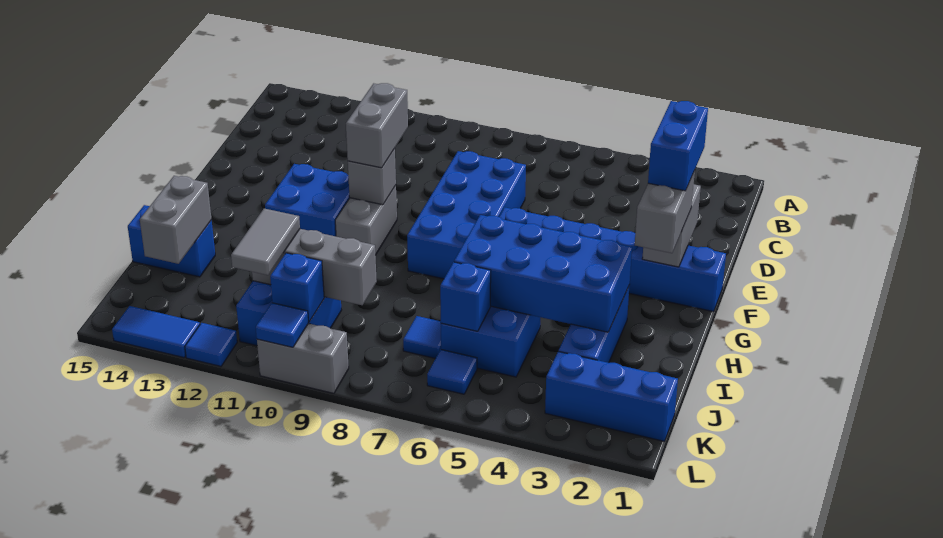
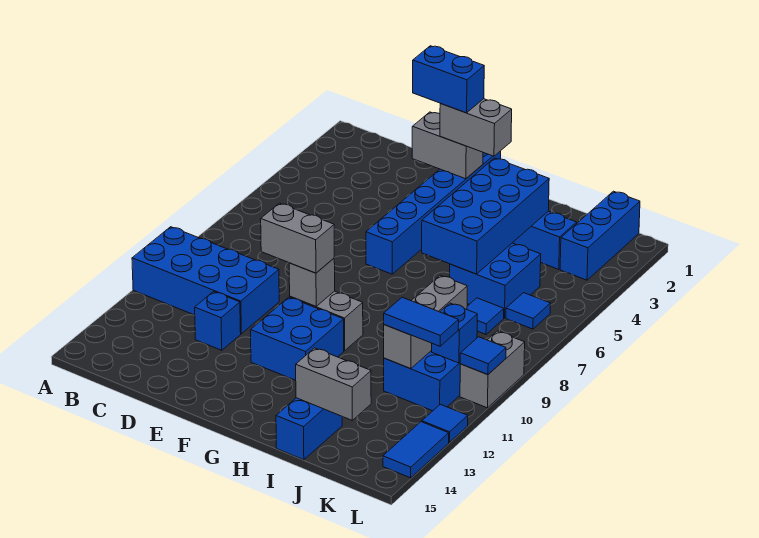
blue 2x4 brick [407,151,526,279] -> blue 2x4 brick moved to [132,227,279,334]
blue 1x1 brick [440,262,491,331] -> blue 1x1 brick moved to [195,292,241,350]
grey 1x2 tile [231,209,300,275] -> blue 1x2 tile [384,297,459,346]

